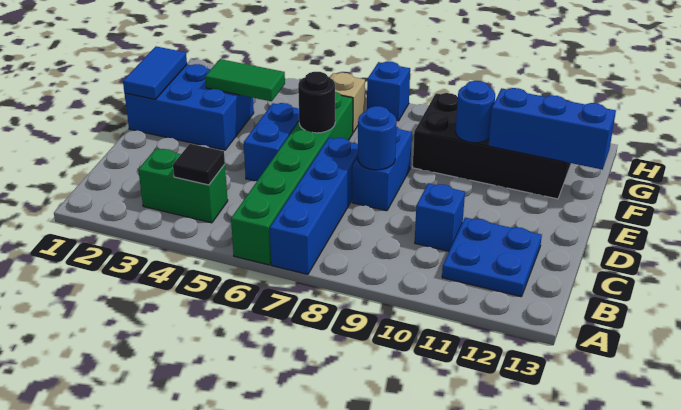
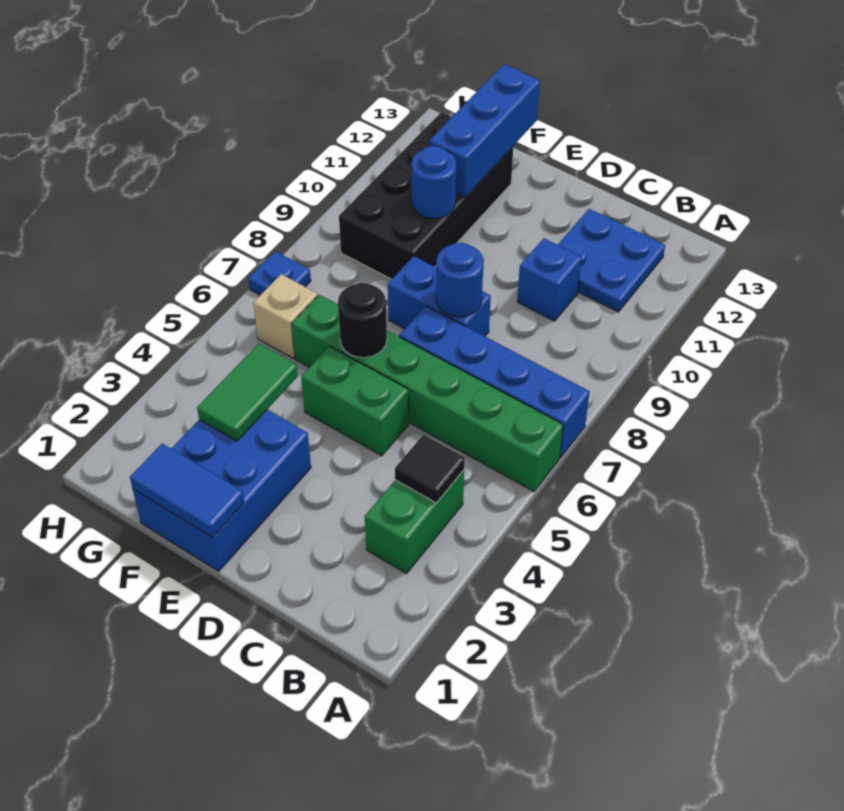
blue 1x2 brick [244,103,299,181] -> green 1x2 brick [301,346,409,456]
blue 1x1 brick [367,62,410,121] -> blue 1x1 plate [248,251,311,295]

